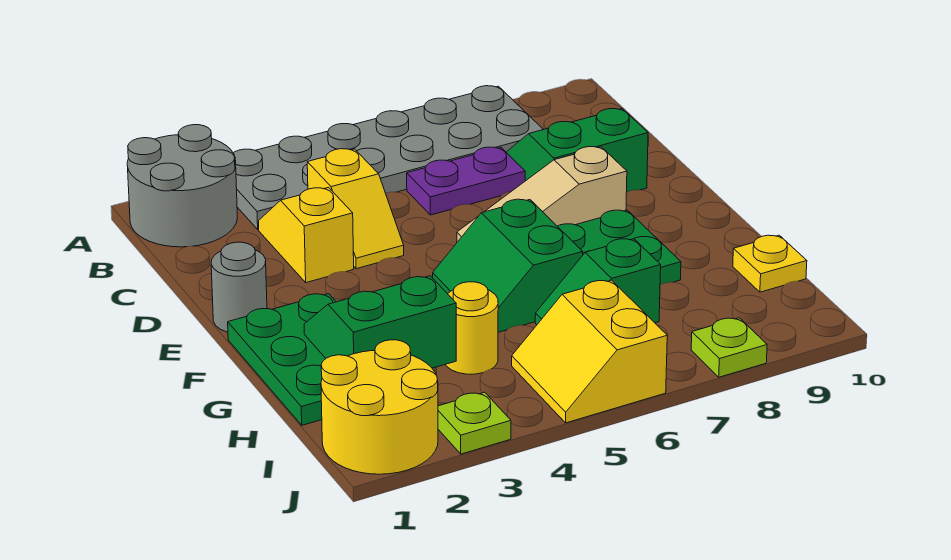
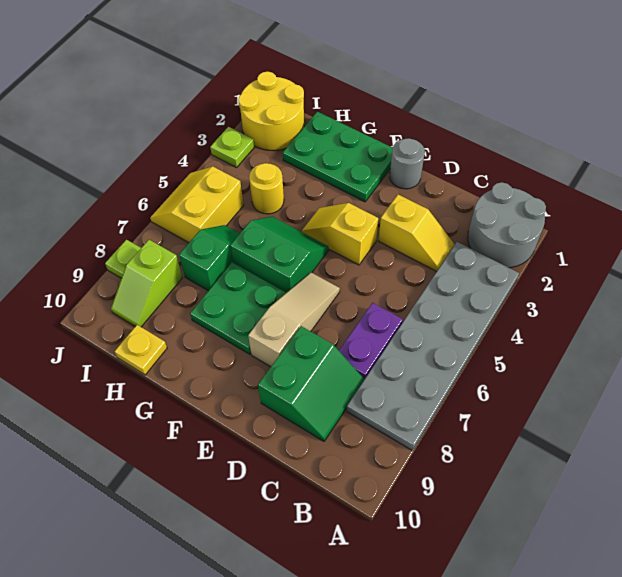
yellow 1x2 slope [307,149,404,269] -> yellow 1x2 slope moved to [302,203,378,265]
green 2x2 slope [304,276,456,368] -> none
yellow 2x2 slope [512,280,667,423] -> yellow 2x2 slope turned to [150,167,243,243]
none -> lime 1x2 slope [111,240,183,327]

